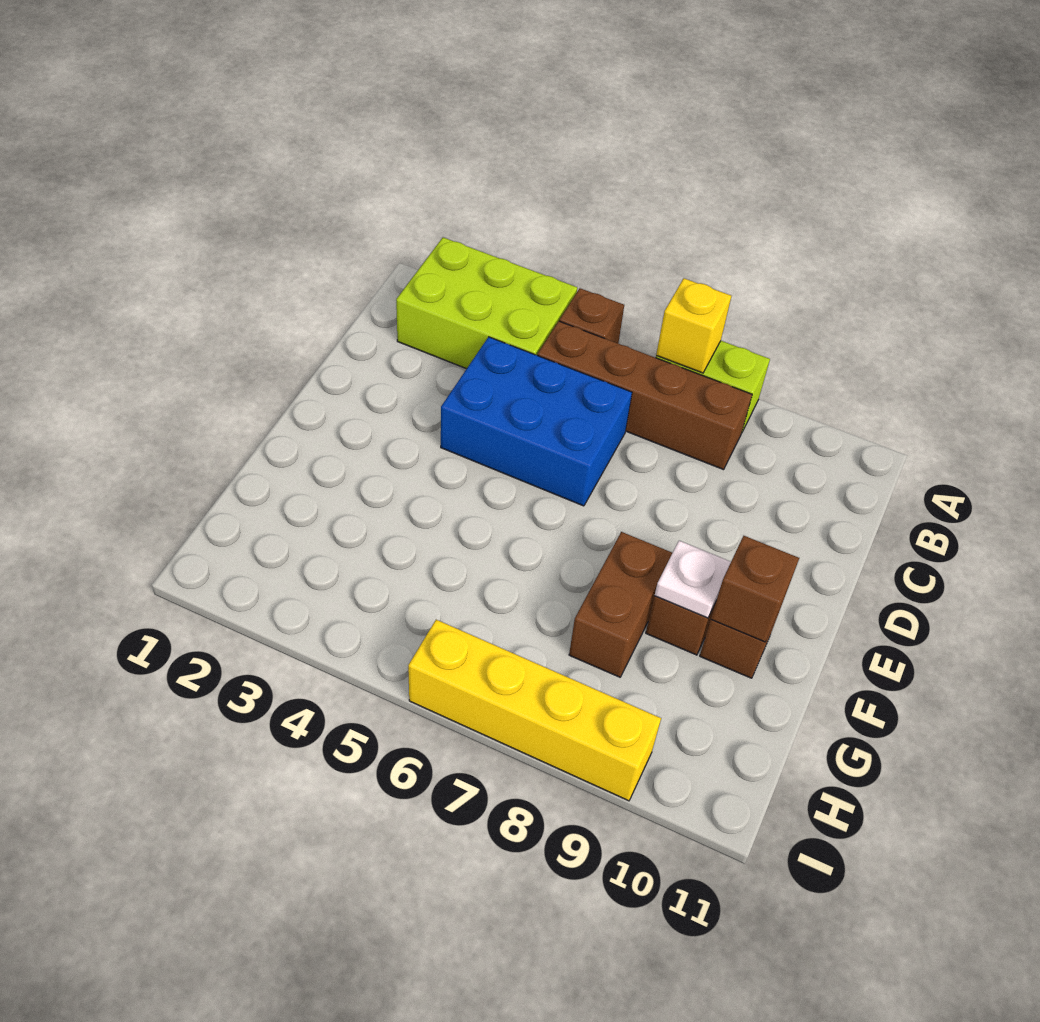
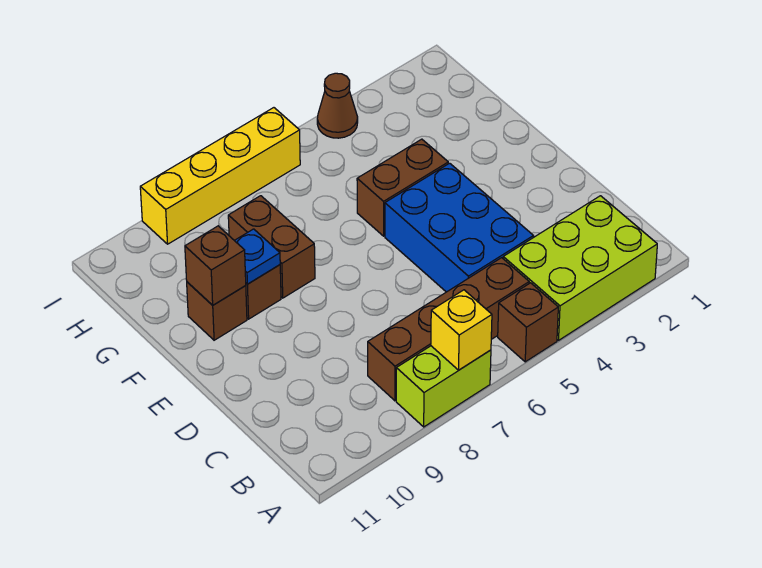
blue 2x3 brick [441,337,632,506] -> blue 2x3 brick turned to [385,163,533,292]
none -> brown 1x2 brick [357,139,448,236]
white 1x1 plate [654,541,731,618] -> blue 1x1 plate [234,229,280,284]
none -> brown 1x1 cone [317,73,358,138]

